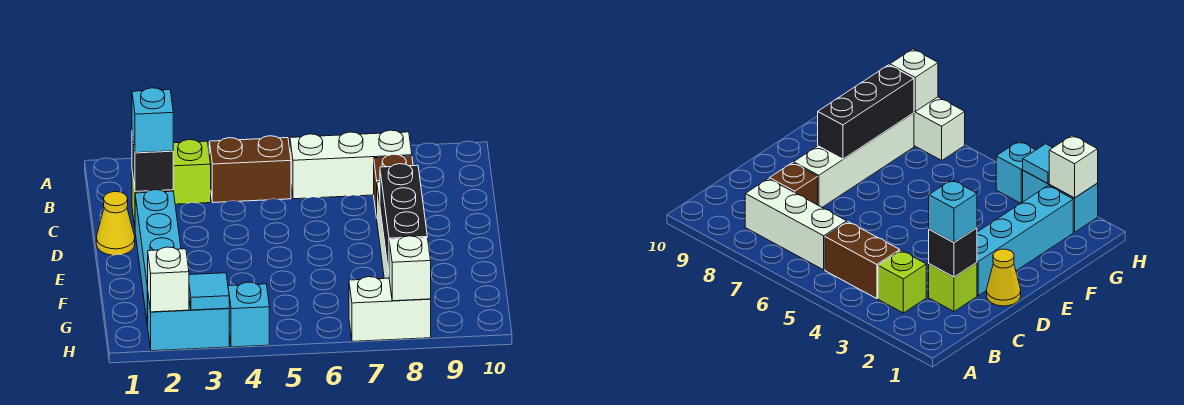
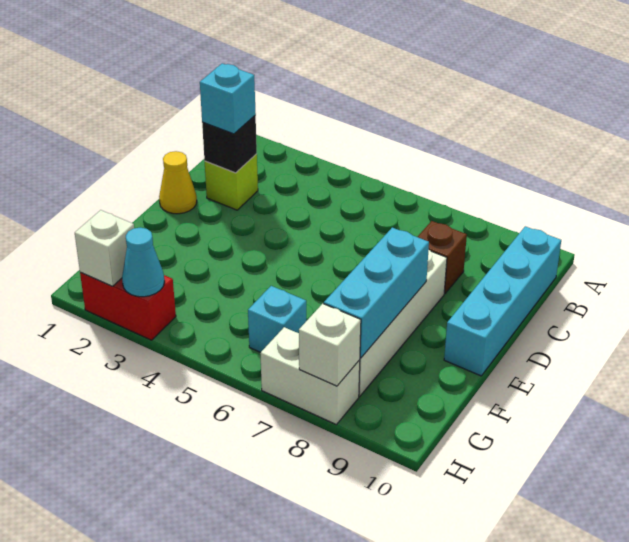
lime 1x1 brick [173,140,211,204] -> none
brown 1x2 brick [209,136,291,203] -> none
white 1x3 brick [290,130,412,199] -> none
cyan 1x4 brick [135,190,181,326] -> cyan 1x4 brick moved to [444,226,561,376]
black 1x3 brick [380,164,427,273] -> cyan 1x3 brick [324,228,429,358]
cyan 1x2 brick [148,296,229,351] -> red 1x2 brick [80,272,176,340]
cyan 1x1 tile [189,273,229,310] -> cyan 1x1 cone [122,228,164,297]
cyan 1x1 brick [228,282,269,347] -> cyan 1x1 brick moved to [248,286,306,352]

